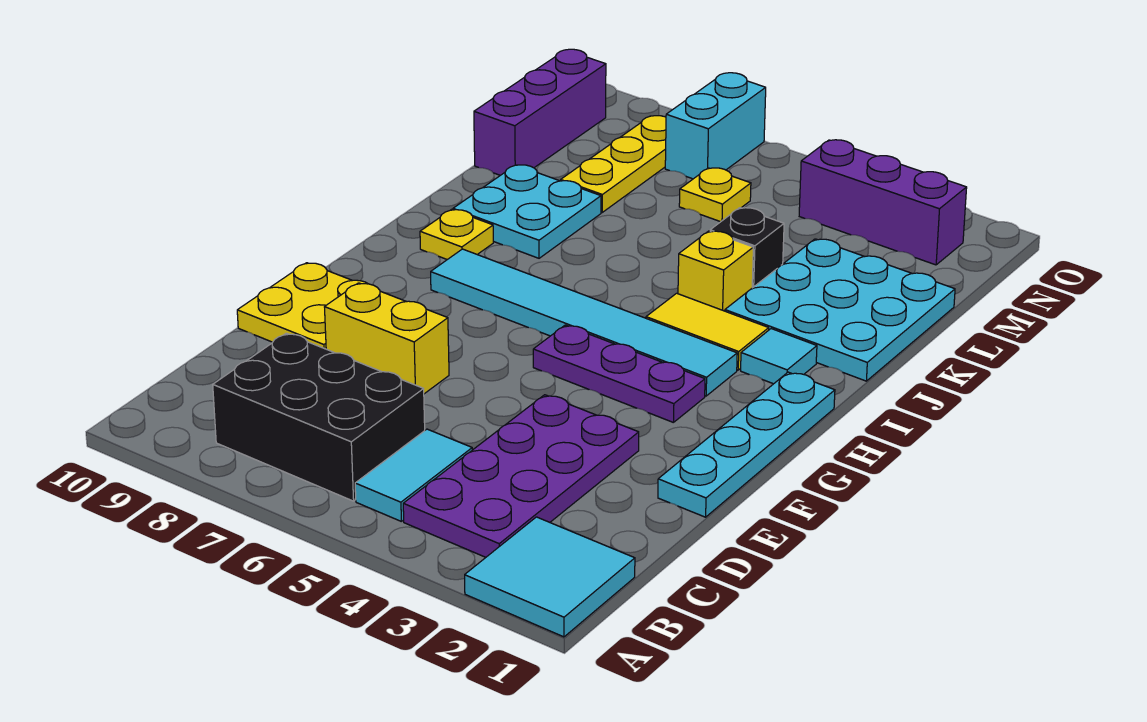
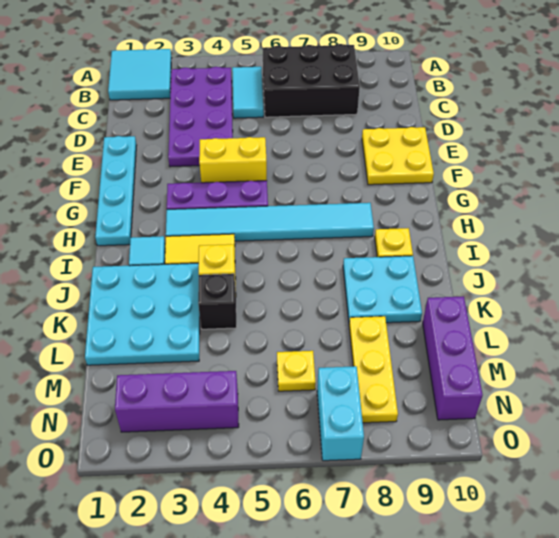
yellow 1x2 brick [325,283,449,394] -> yellow 1x2 brick moved to [199,137,267,183]

